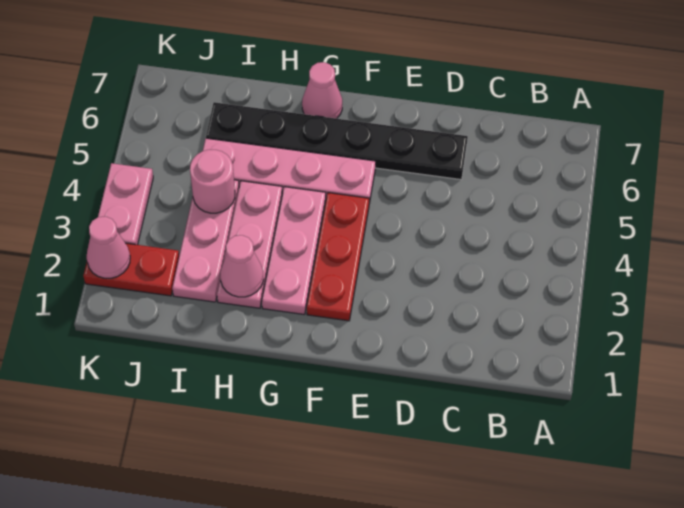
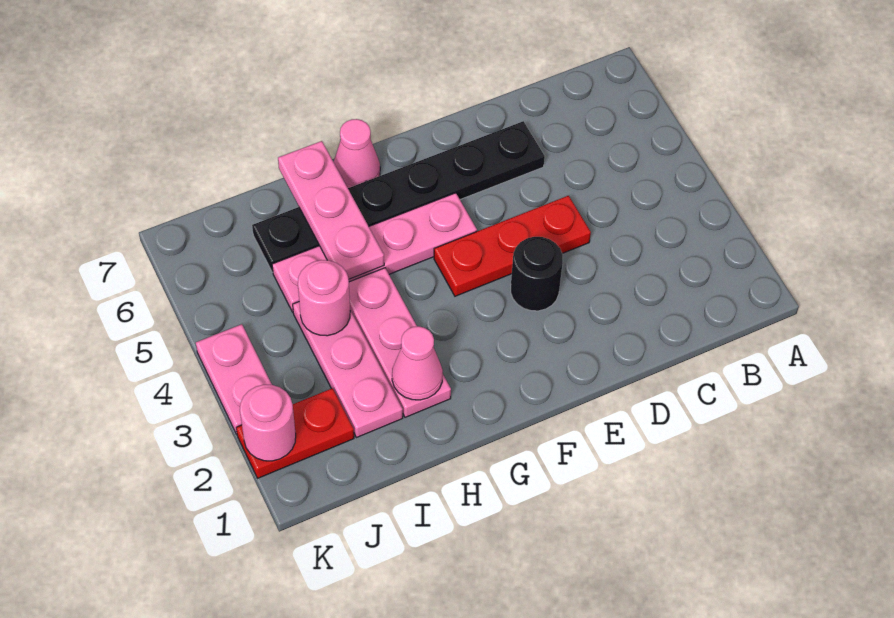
none -> black 1x1 round brick [511,237,563,311]
red 1x3 plate [307,193,369,321] -> red 1x3 plate turned to [434,196,591,296]
pink 1x3 plate [262,187,326,315] -> pink 1x3 plate moved to [278,141,384,279]
pink 1x1 cone [87,216,130,278] -> pink 1x1 round brick [240,385,296,461]

